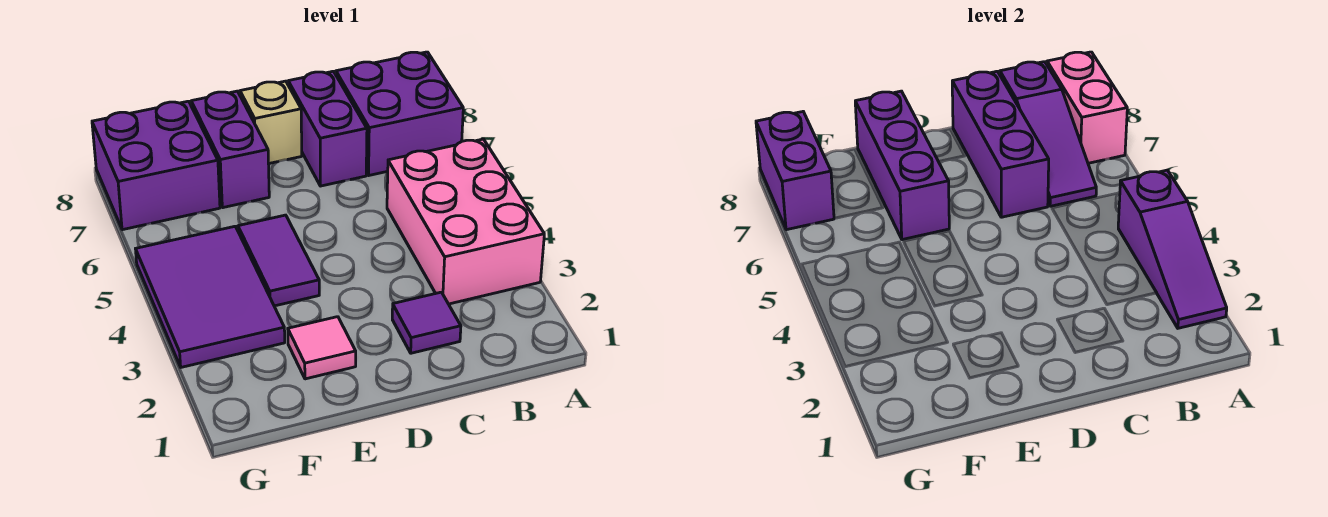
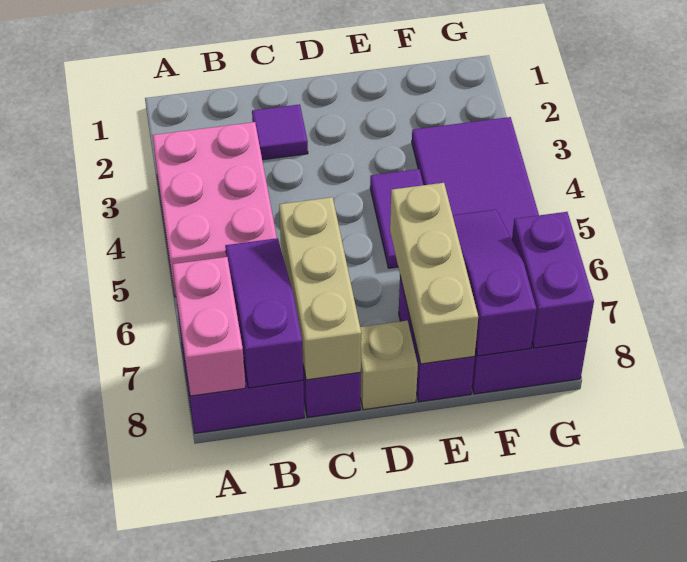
purple 1x3 slope [1118,170,1227,328] -> purple 1x3 slope moved to [453,209,536,356]
purple 1x3 brick [952,71,1049,217] -> tan 1x3 brick [279,197,361,380]
pink 1x1 tile [288,317,356,379] -> none
purple 1x3 brick [855,91,949,240] -> tan 1x3 brick [390,183,478,364]

